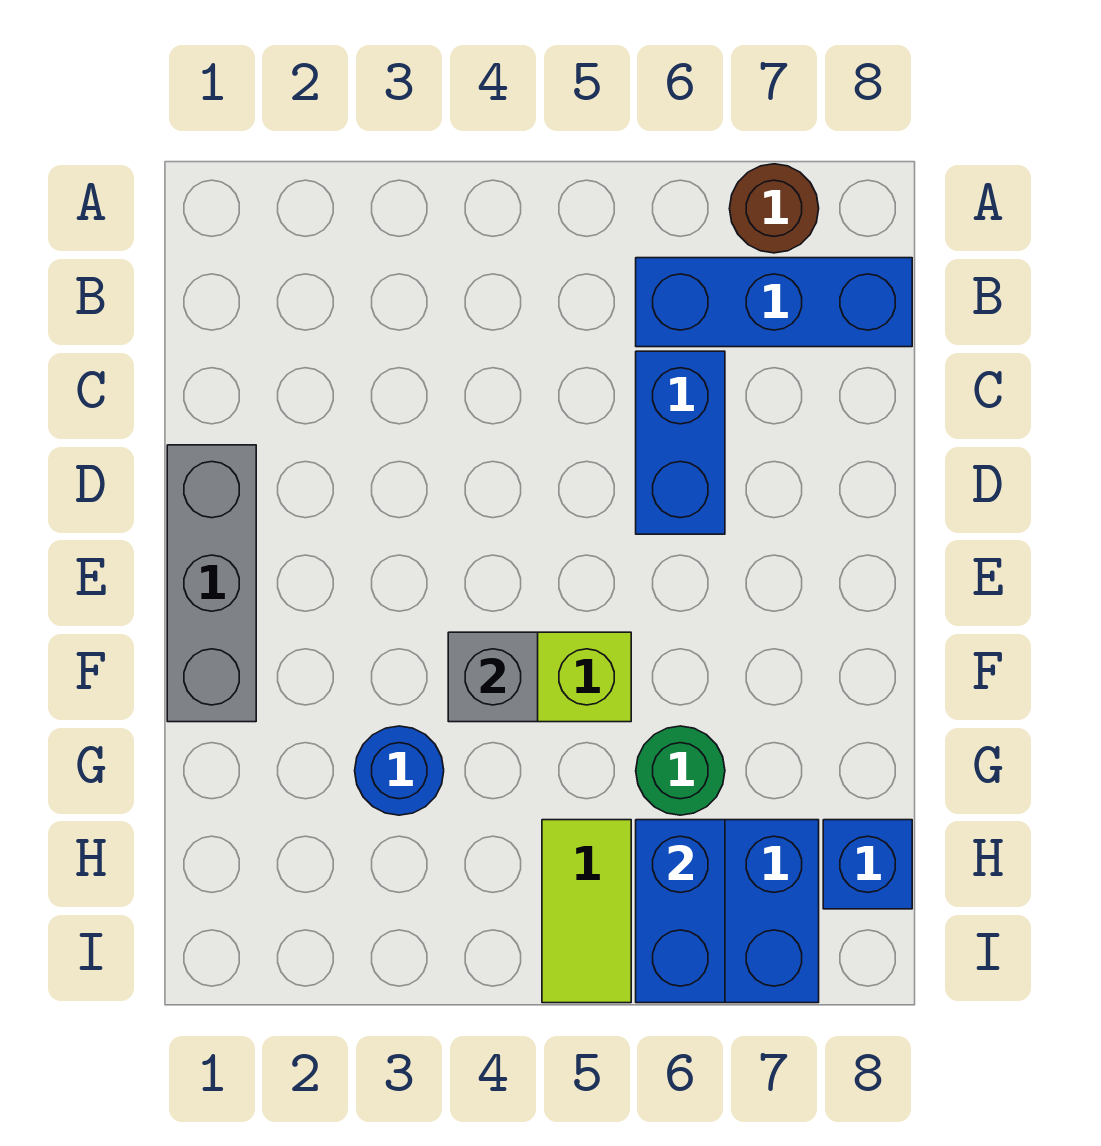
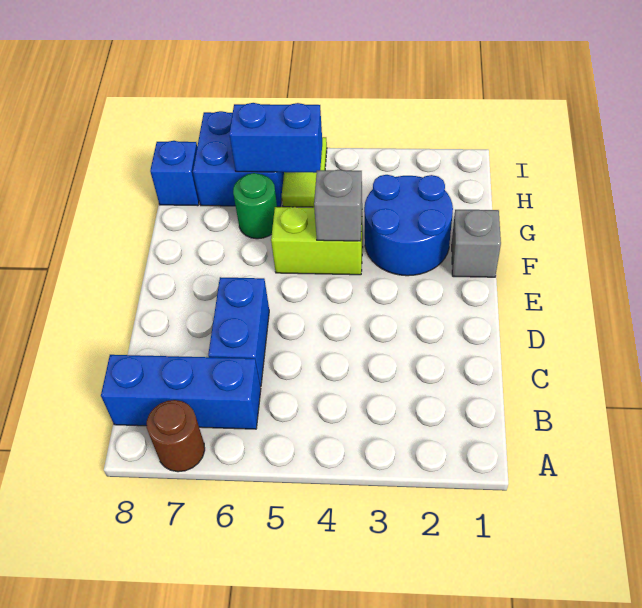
grey 1x3 brick [167,445,256,722] -> grey 1x1 brick [452,210,501,277]
blue 1x1 round brick [355,726,444,815] -> blue 2x2 round brick [364,175,453,276]
blue 1x2 brick [636,820,725,1003] -> blue 1x2 brick turned to [229,103,322,173]

